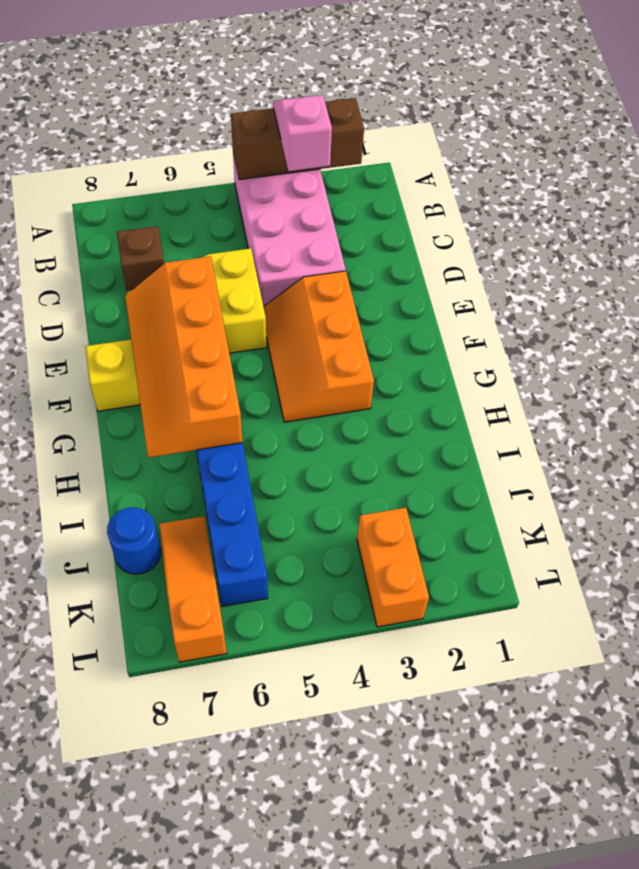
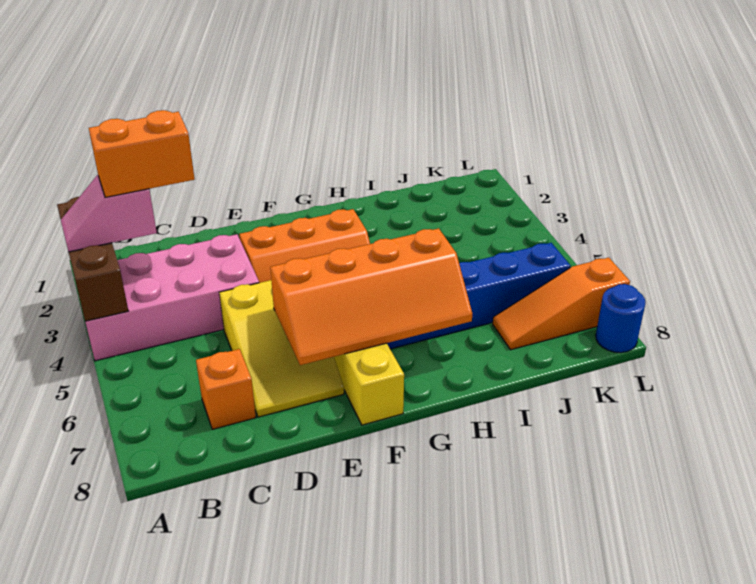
brown 1x1 brick [117,226,164,291] -> orange 1x1 brick [196,349,256,429]
blue 1x1 round brick [107,507,161,574] -> blue 1x1 round brick moved to [596,284,645,353]
orange 1x2 brick [357,508,429,627] -> orange 1x2 brick moved to [89,110,195,197]

